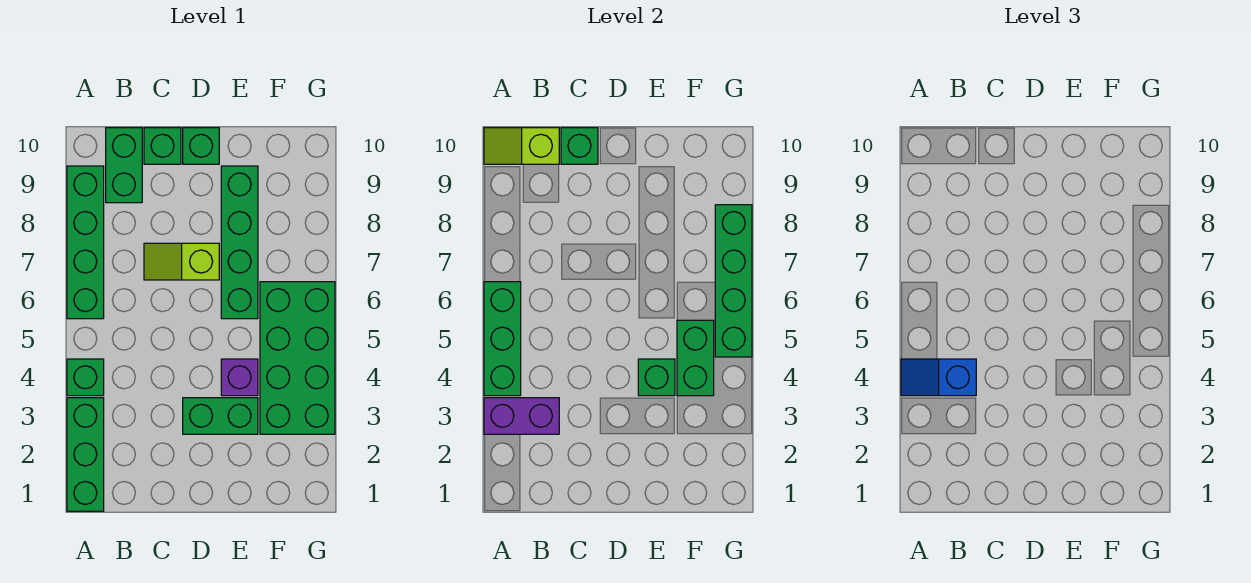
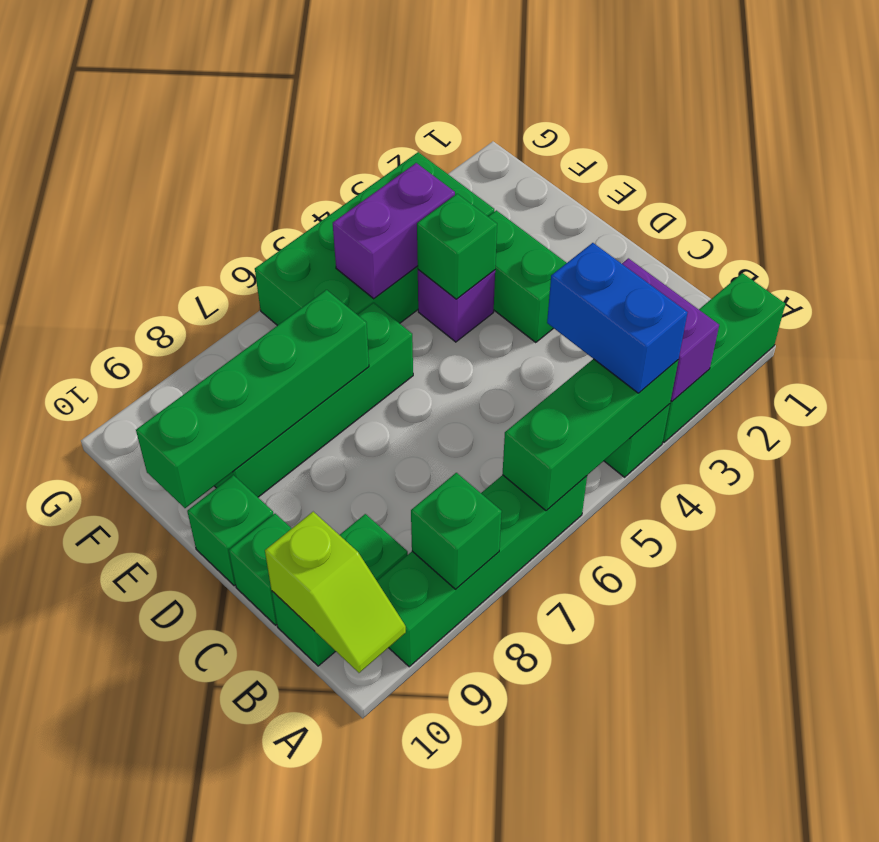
blue 1x2 slope [901,359,976,396] -> blue 1x2 brick [547,243,688,393]
lime 1x2 slope [144,243,219,280] -> none
green 1x1 brick [561,128,598,164] -> green 1x1 brick moved to [411,473,502,589]
green 1x2 brick [677,320,714,396] -> purple 1x2 brick [333,163,455,299]
green 1x4 brick [715,205,752,357] -> green 1x4 brick moved to [136,290,369,508]

